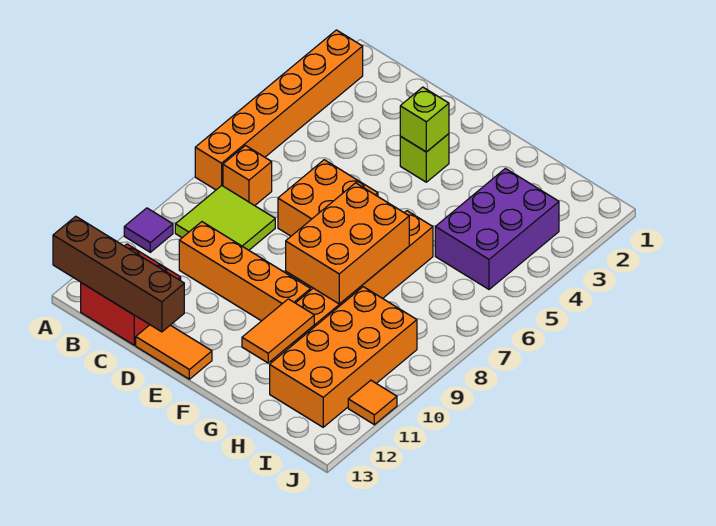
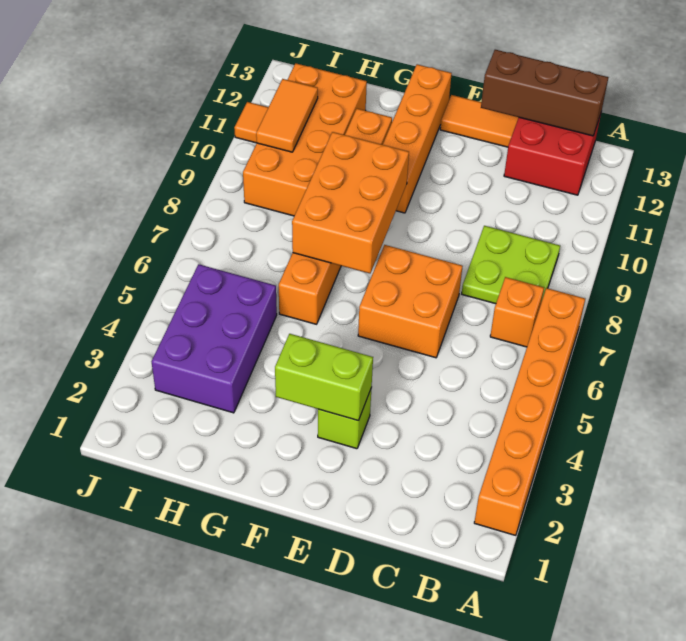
purple 1x1 tile [124,208,173,252] -> none
brown 1x4 brick [53,216,184,332] -> brown 1x3 brick [481,50,609,136]
lime 2x2 tile [175,186,275,250] -> lime 2x2 plate [462,226,560,304]
orange 1x4 brick [179,222,311,321] -> orange 1x4 brick turned to [383,64,452,213]
lime 1x1 brick [400,87,449,152] -> lime 1x2 brick [275,334,373,421]
orange 1x2 tile [242,299,314,363] -> orange 1x2 tile moved to [256,79,318,152]

